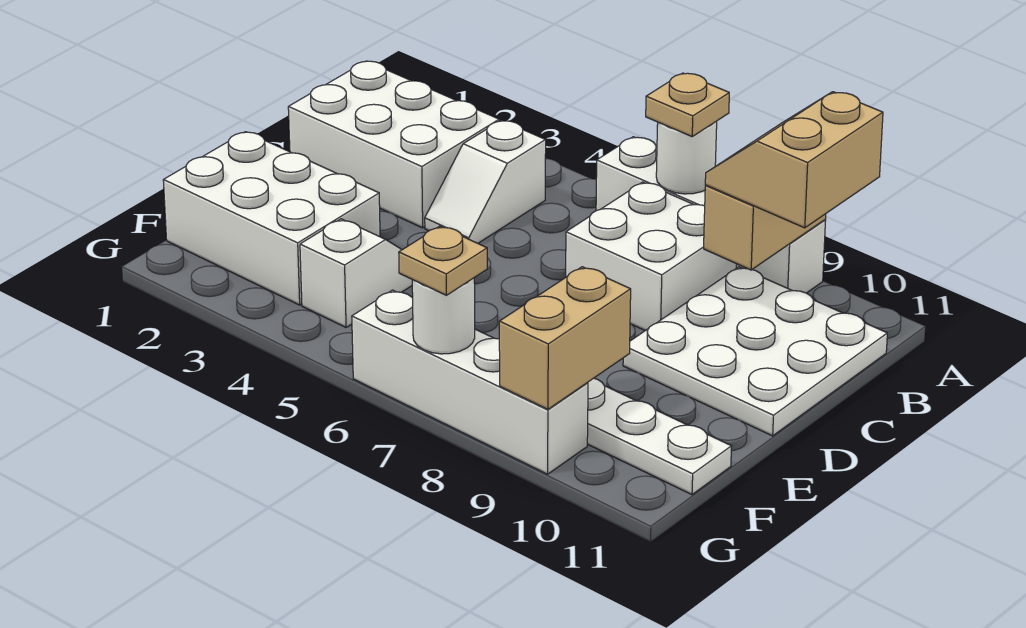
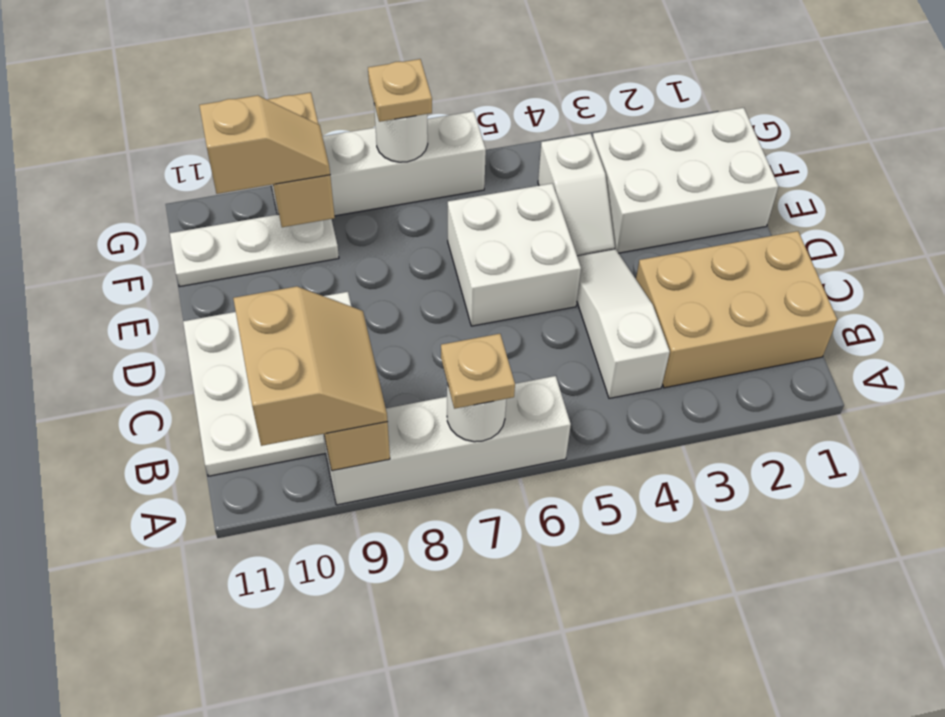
white 2x3 brick [288,61,499,228] -> tan 2x3 brick [636,231,837,388]
white 1x2 slope [425,120,546,243] -> white 1x3 slope [577,249,670,398]
white 2x2 brick [566,182,737,331] -> white 2x2 brick moved to [448,183,581,326]
none -> tan 1x2 slope [199,96,330,194]

